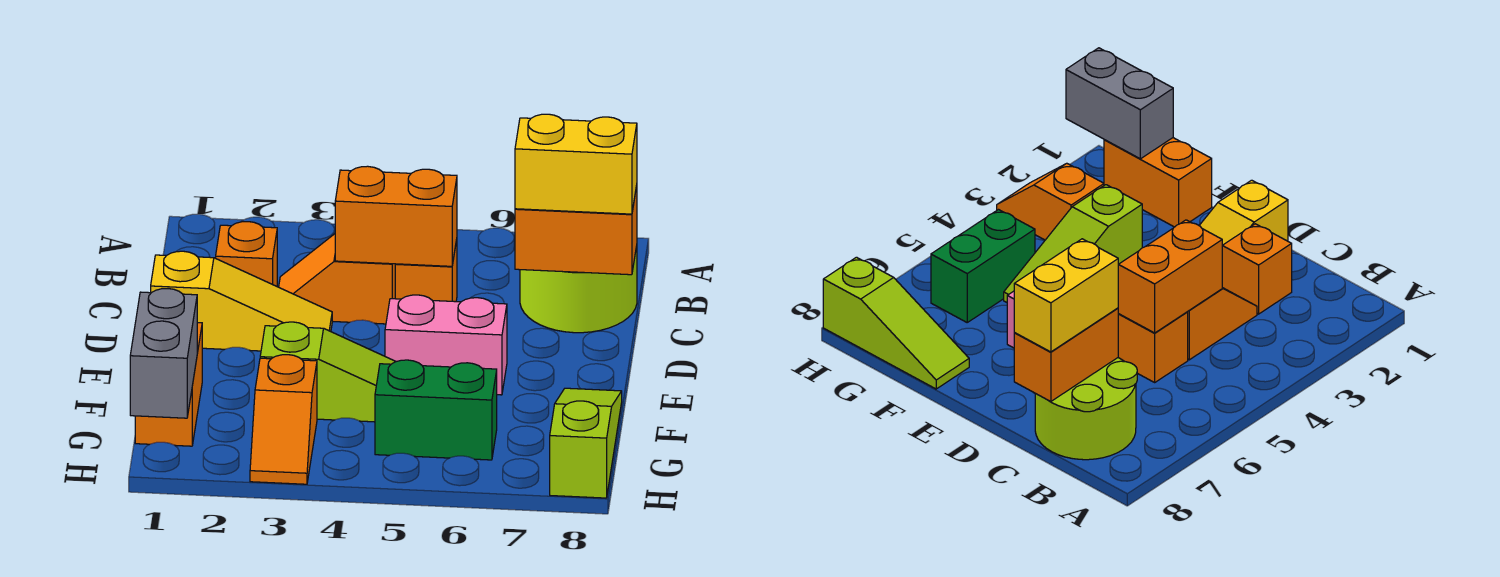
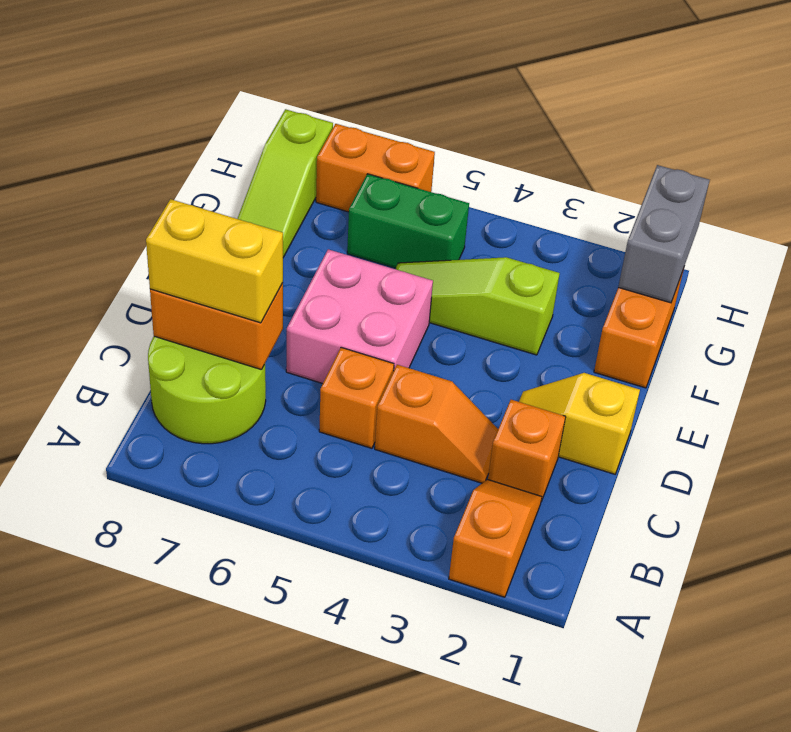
orange 1x2 brick [335,166,457,266] -> orange 1x2 brick moved to [316,124,435,212]
yellow 1x3 slope [151,251,332,351] -> yellow 1x2 slope [519,373,640,474]
pink 1x2 brick [385,295,507,395] -> pink 2x2 brick [286,249,433,384]
orange 1x2 slope [250,355,317,484] -> orange 1x2 slope moved to [449,479,542,597]

